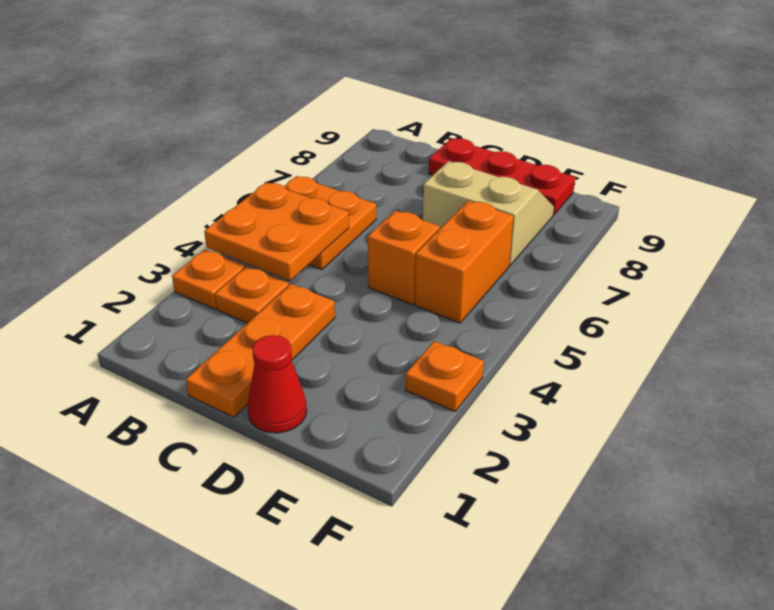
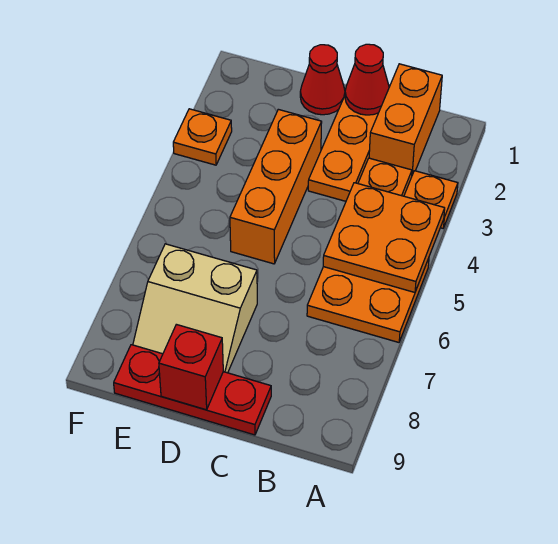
none -> red 1x1 cone [345,44,389,115]
orange 1x1 brick [368,211,440,304] -> orange 1x3 brick [230,109,322,264]
none -> red 1x1 brick [159,324,223,410]
orange 1x2 brick [415,201,514,323] -> orange 1x2 brick moved to [369,64,442,175]

